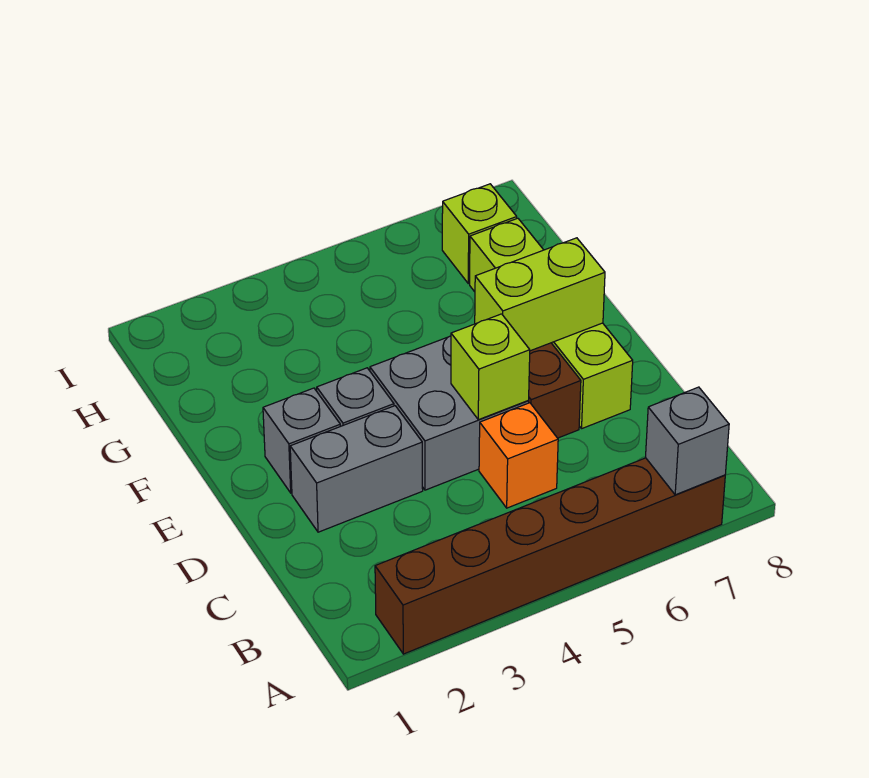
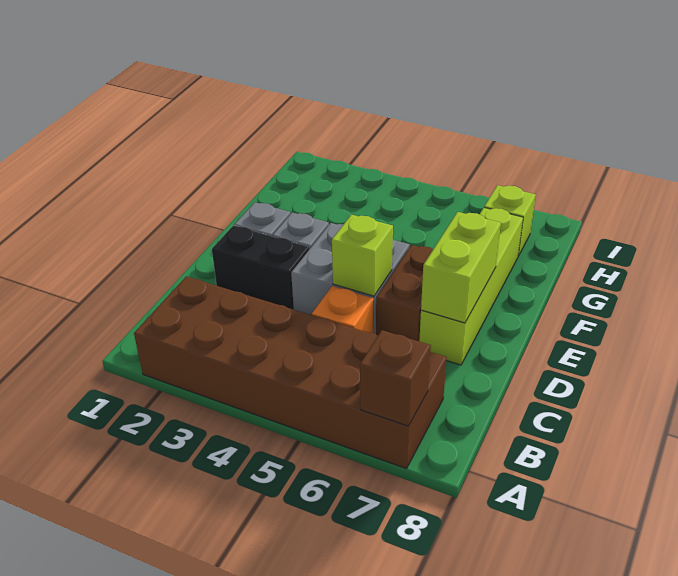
brown 1x6 brick [375,458,725,654] -> brown 2x6 brick [134,276,447,469]
grey 1x1 brick [646,387,729,495] -> brown 1x1 brick [360,330,431,426]
grey 1x2 brick [290,406,423,532] -> black 1x2 brick [212,225,309,309]
lime 1x2 brick [475,238,605,351] -> lime 1x2 brick turned to [421,212,501,323]

